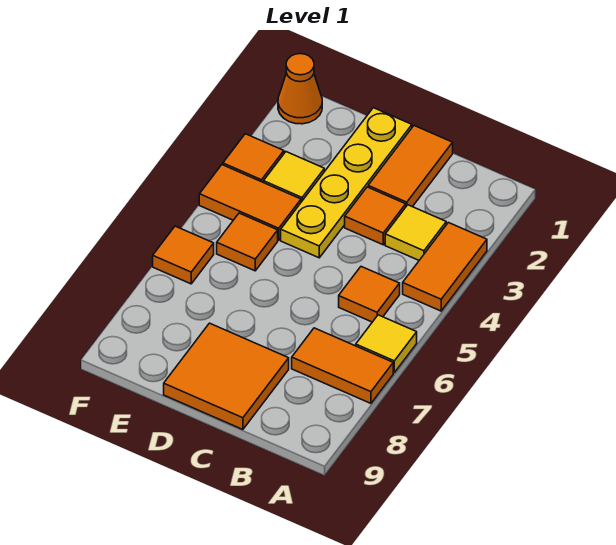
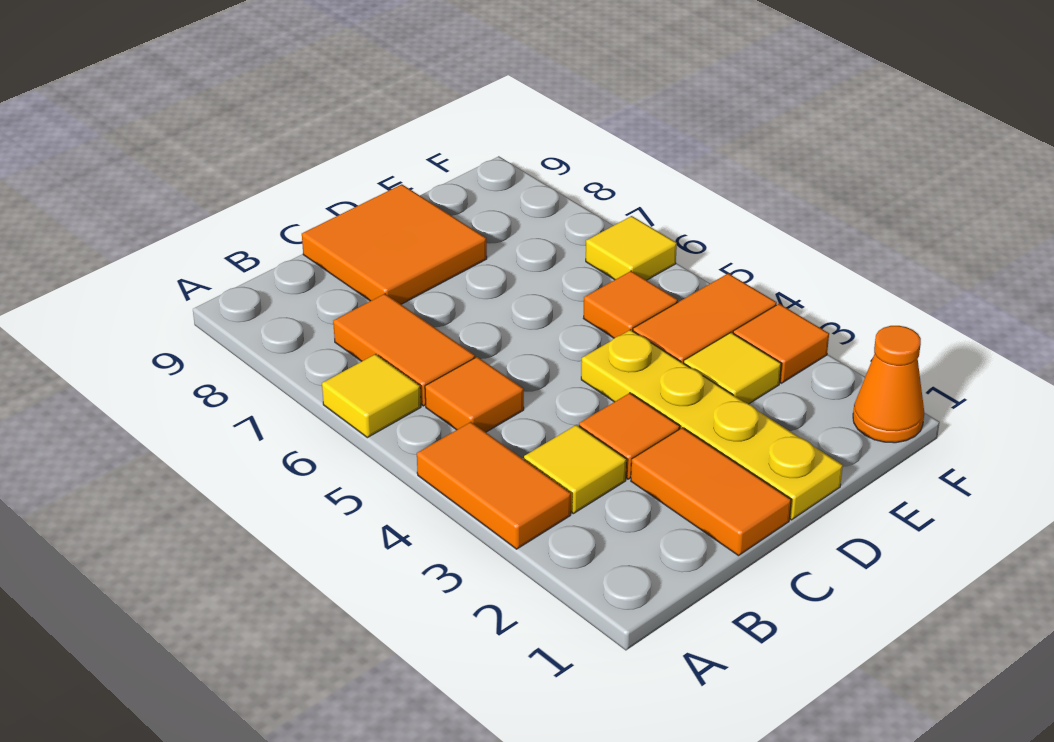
orange 1x2 tile [292,328,393,403] -> orange 1x2 tile turned to [333,294,475,406]
orange 1x1 tile [153,226,214,284] -> yellow 1x1 tile [586,216,677,280]

